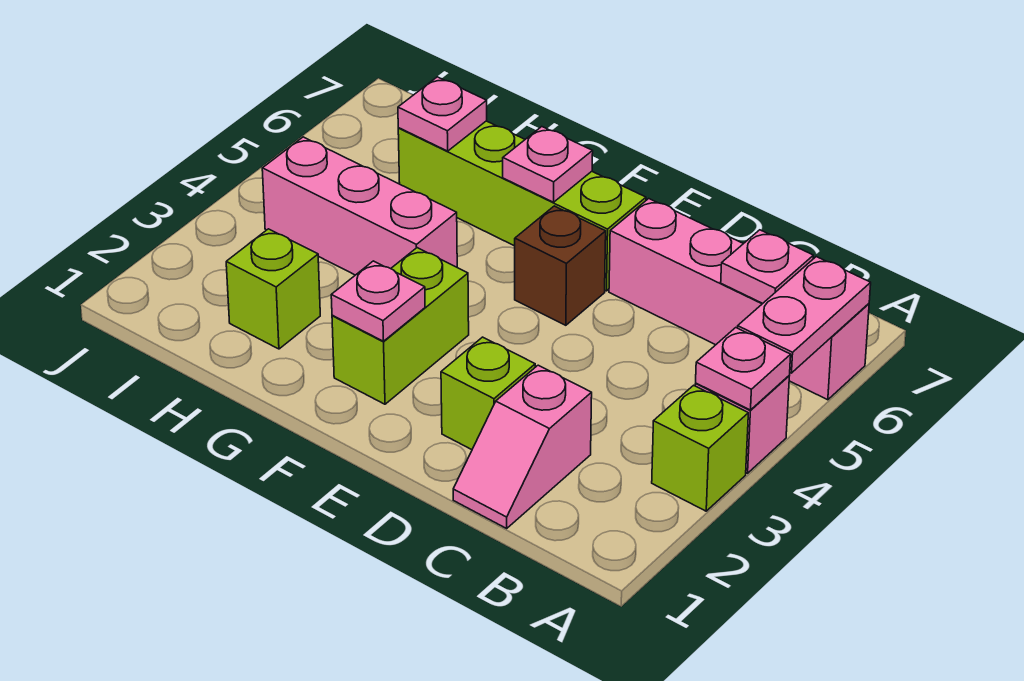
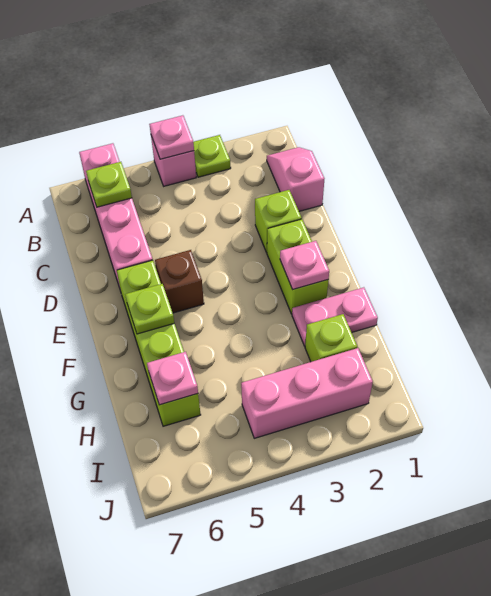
lime 1x1 brick [652,385,748,511] -> lime 1x1 plate [193,135,231,177]
pink 1x2 plate [738,257,871,373] -> pink 1x2 plate moved to [292,287,378,346]
pink 1x1 plate [721,230,813,303] -> lime 1x1 plate [86,162,132,207]
pink 1x2 slope [453,365,592,528] -> pink 1x2 slope turned to [267,147,324,211]
lime 1x2 brick [332,248,469,404] -> lime 1x2 brick turned to [267,219,328,314]
pink 1x1 plate [503,127,593,202] -> lime 1x1 plate [125,284,174,334]
pink 1x3 brick [262,137,457,275] -> pink 1x3 brick turned to [241,348,373,438]

